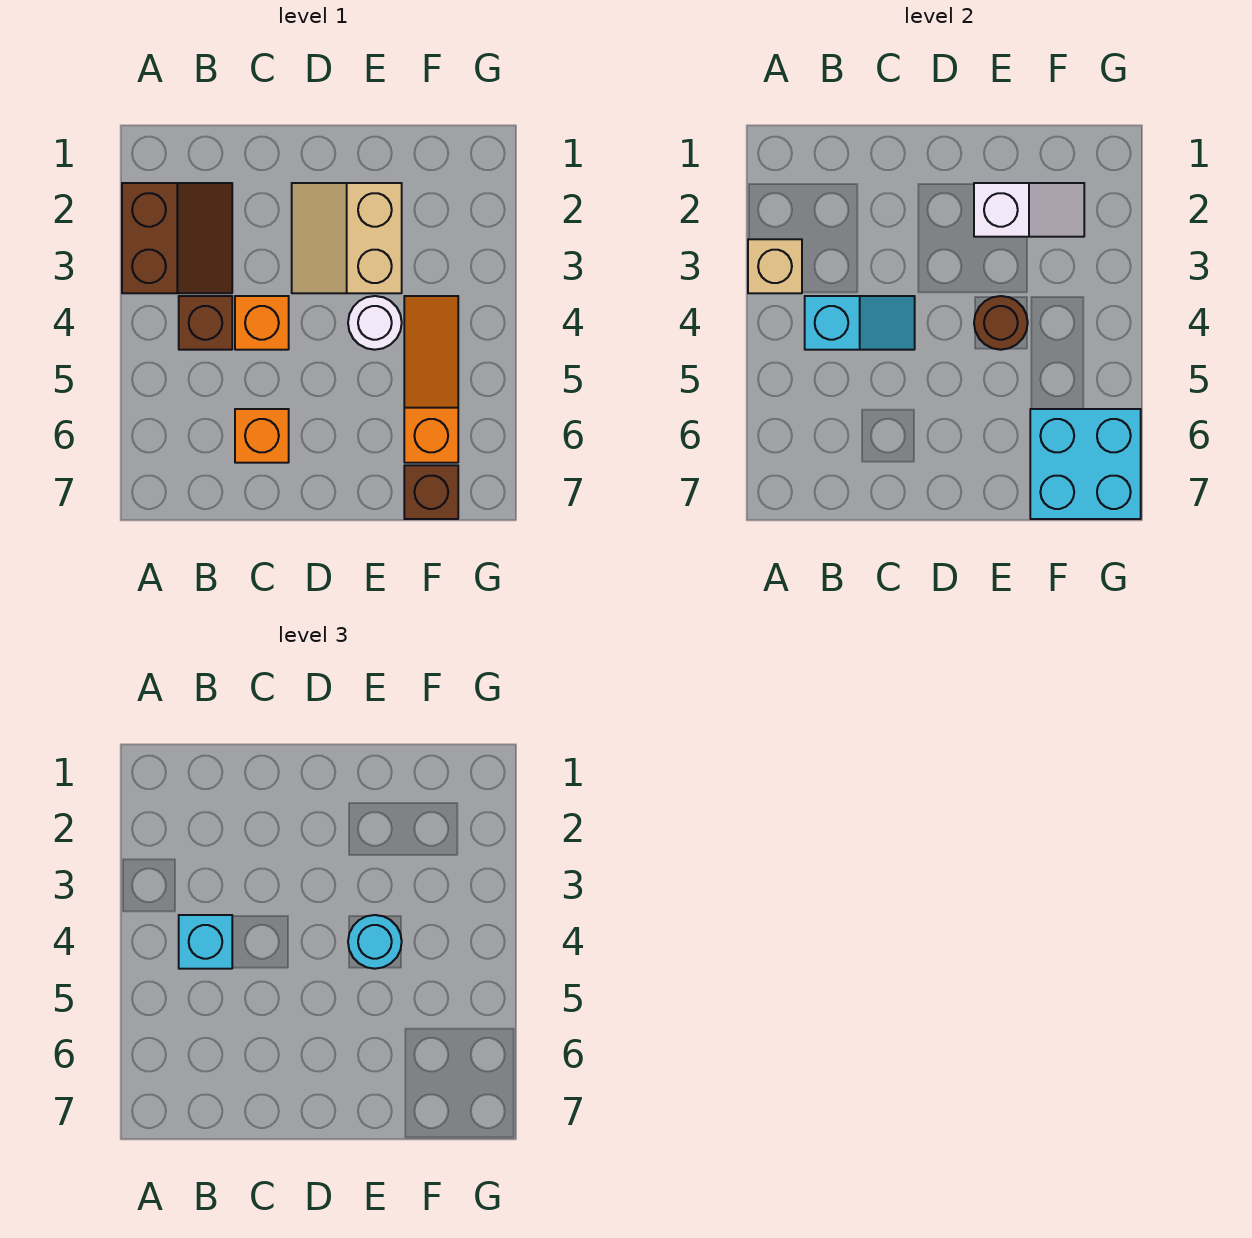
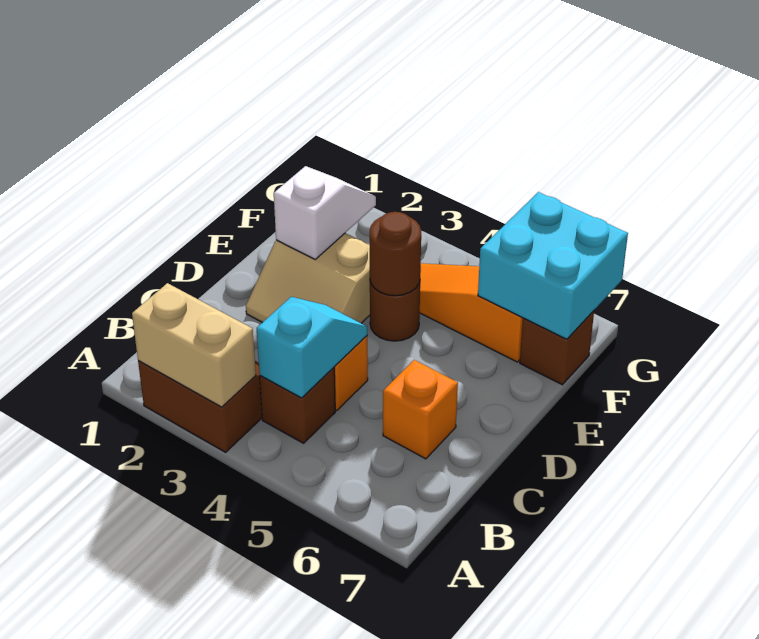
tan 1x1 brick [748,239,802,293] -> tan 1x2 brick [132,283,256,407]
cyan 1x1 brick [179,915,232,969] -> none
white 1x1 round brick [348,296,402,350] -> brown 1x1 round brick [370,282,420,341]
cyan 1x1 round brick [348,915,402,969] -> none

